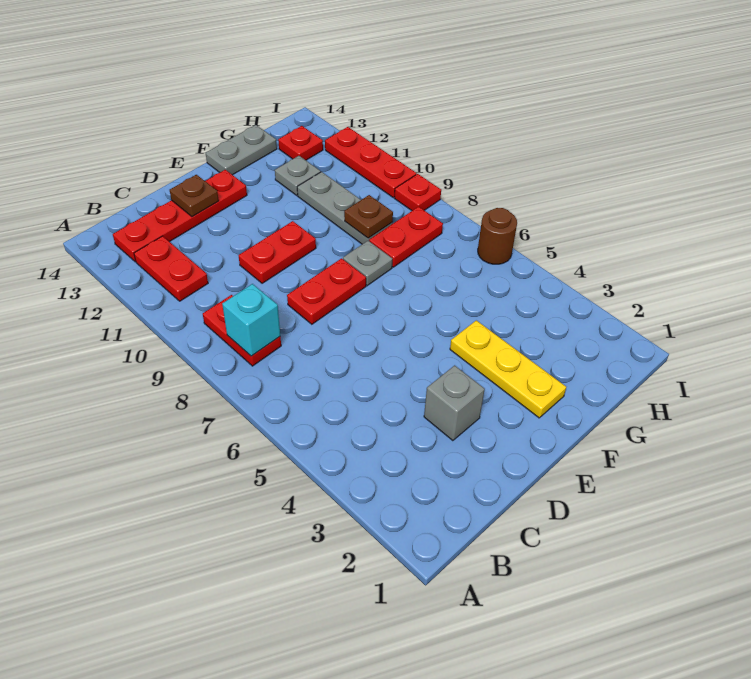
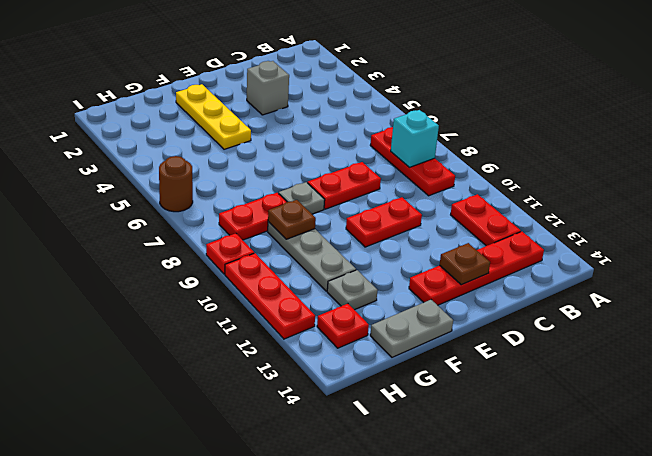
red 1x2 plate [203,295,281,366] -> red 1x3 plate [370,127,455,196]

